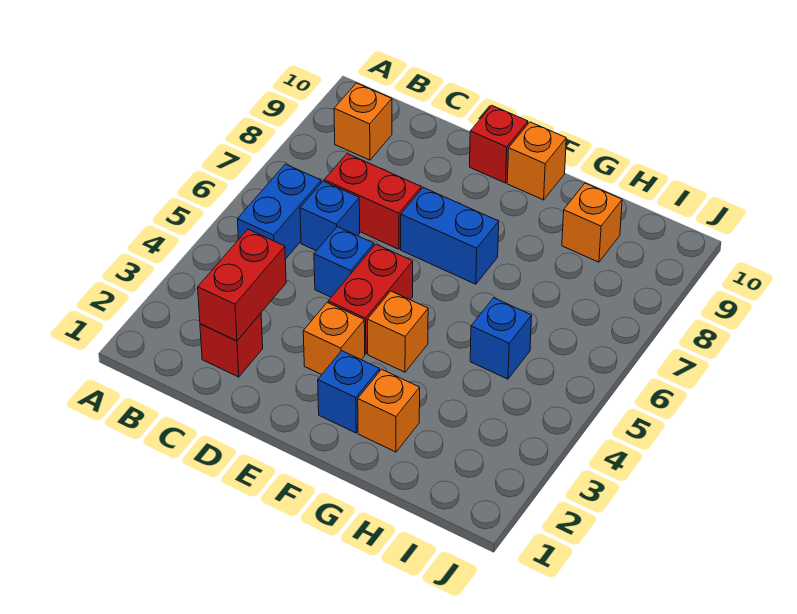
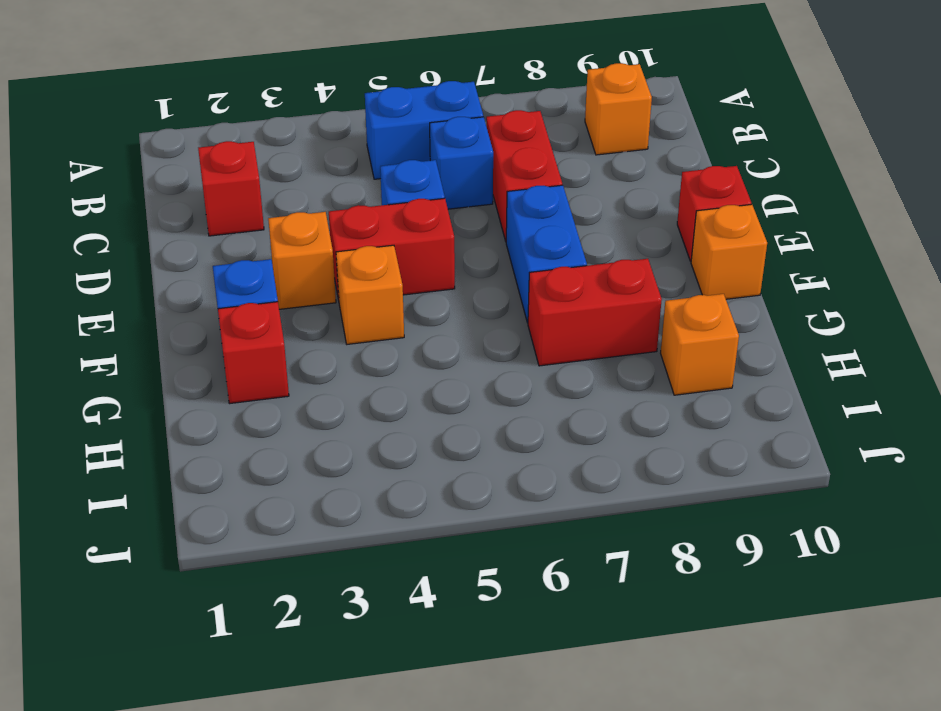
red 1x2 brick [198,229,286,341] -> red 1x2 brick moved to [528,259,662,366]
orange 1x1 brick [358,369,420,452] -> red 1x1 brick [218,302,289,404]
blue 1x1 brick [470,298,532,379] -> none

